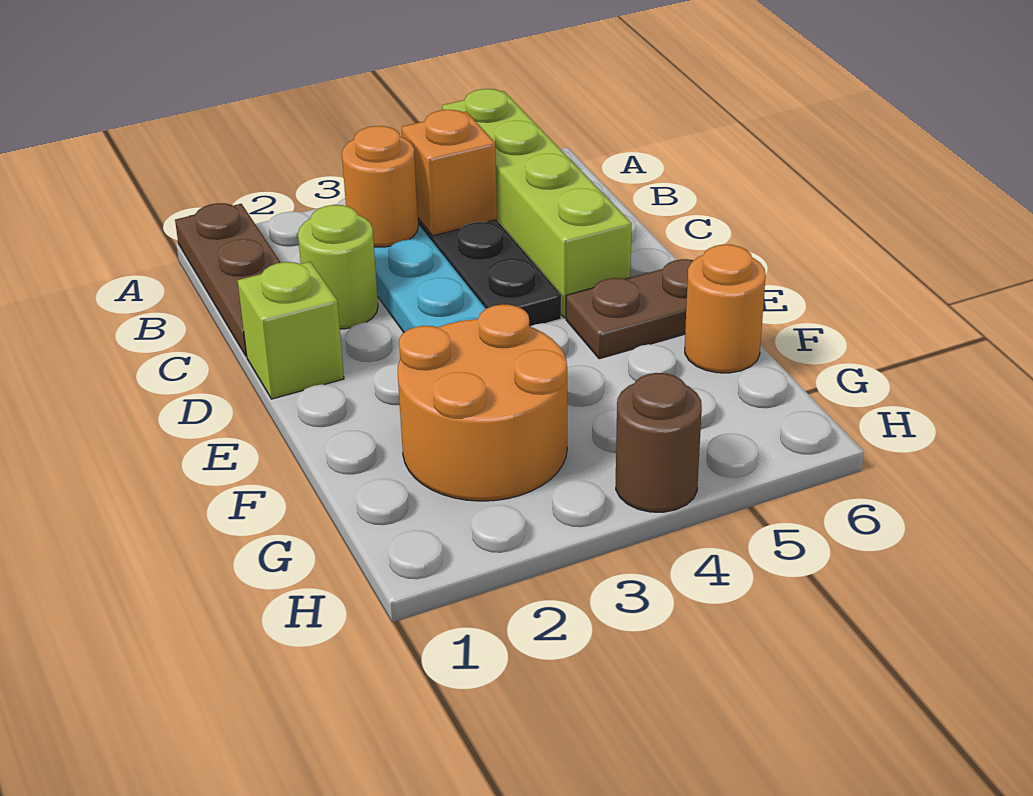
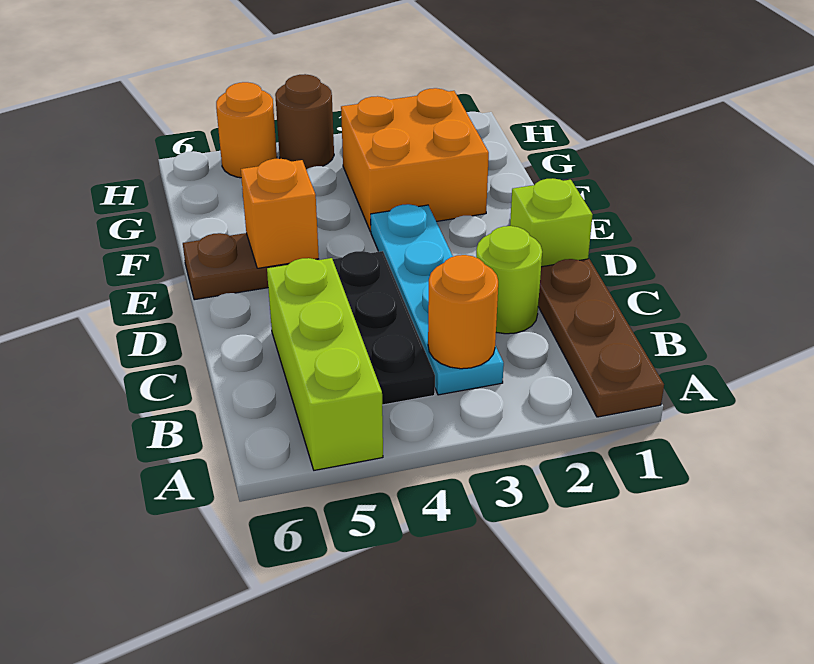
lime 1x4 brick [442,89,632,318] -> lime 1x3 brick [267,258,383,470]
orange 1x1 brick [402,110,497,236] -> orange 1x1 brick moved to [241,159,319,268]
orange 2x2 round brick [398,305,567,501] -> orange 2x2 brick [341,88,489,232]
orange 1x1 round brick [685,244,766,373] -> orange 1x1 round brick moved to [216,82,277,178]

